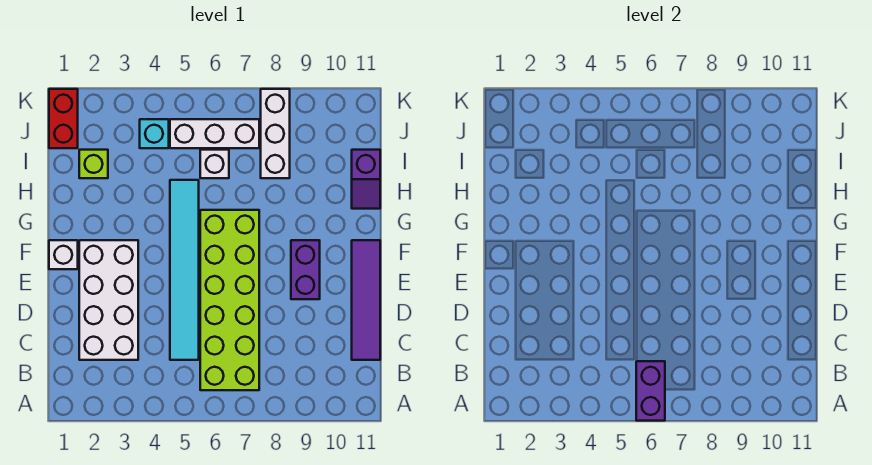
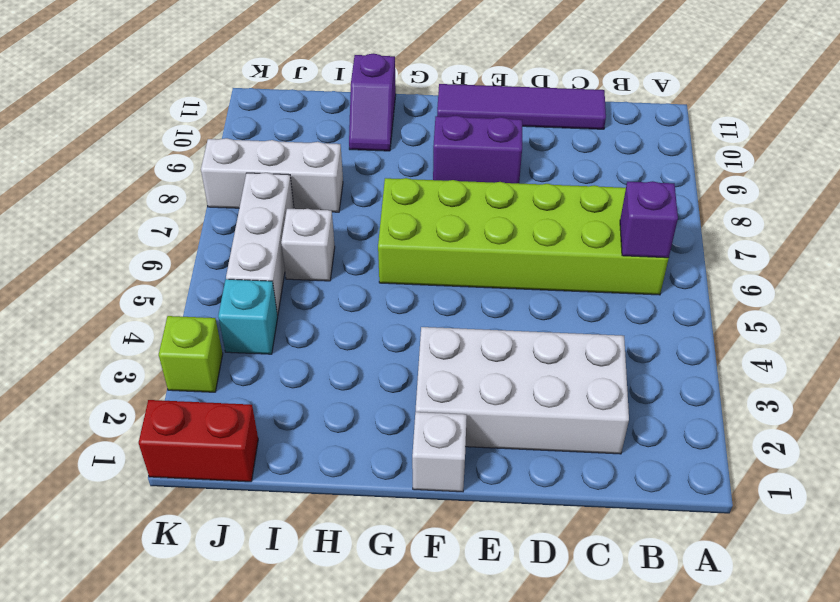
purple 1x2 brick [636,361,665,421] -> purple 1x1 brick [620,181,678,258]
cyan 1x6 tile [170,180,199,360] -> none
purple 1x2 slope [352,150,380,209] -> purple 1x2 slope turned to [349,54,396,151]
lime 1x1 brick [79,150,108,178] -> lime 1x1 brick moved to [159,316,223,392]

